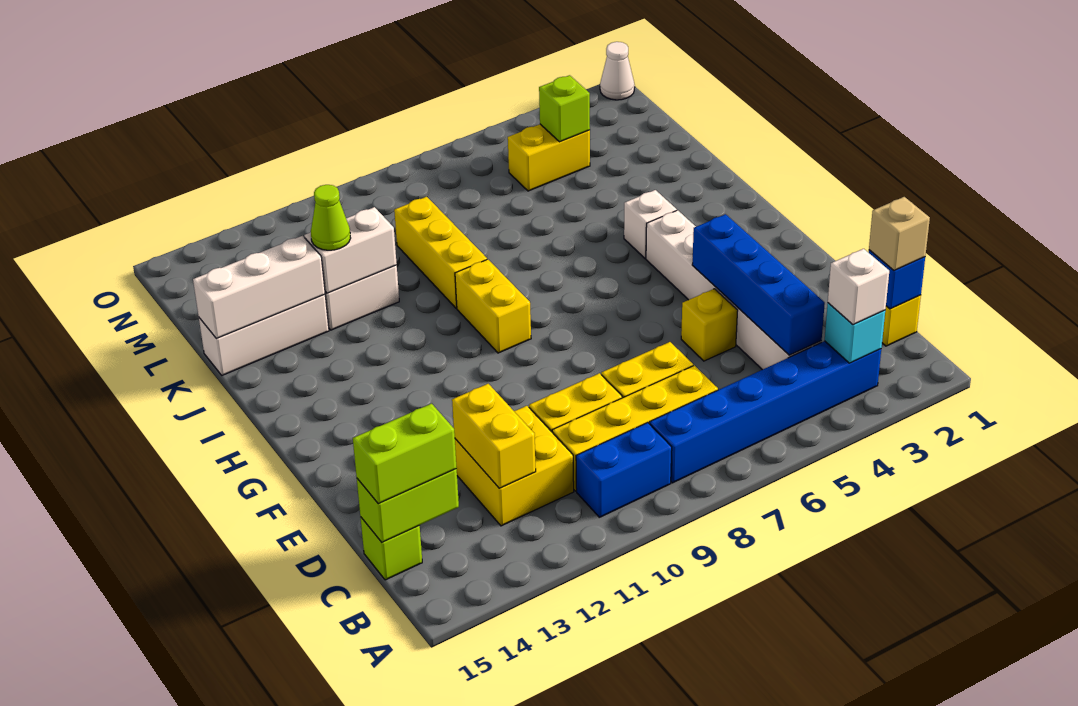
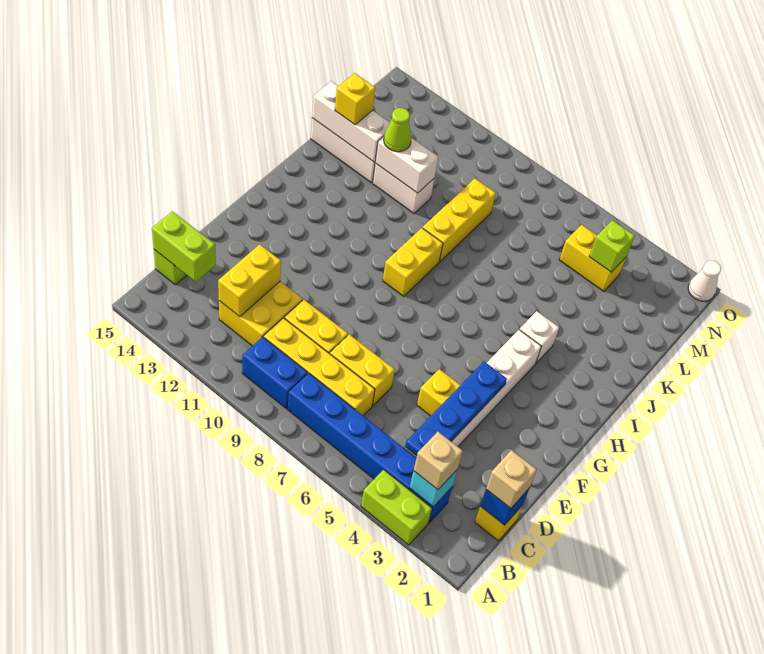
white 1x1 brick [828,249,889,325] -> tan 1x1 brick [413,432,463,490]
blue 1x4 brick [692,214,825,355] -> blue 1x4 plate [405,362,507,456]
lime 1x2 brick [353,404,457,504] -> lime 1x2 brick moved to [361,470,432,545]
none -> yellow 1x1 brick [335,73,375,125]

